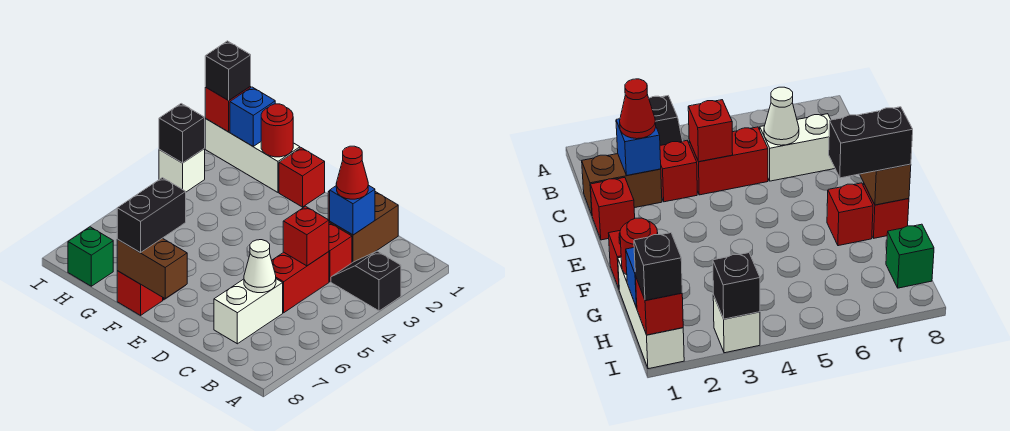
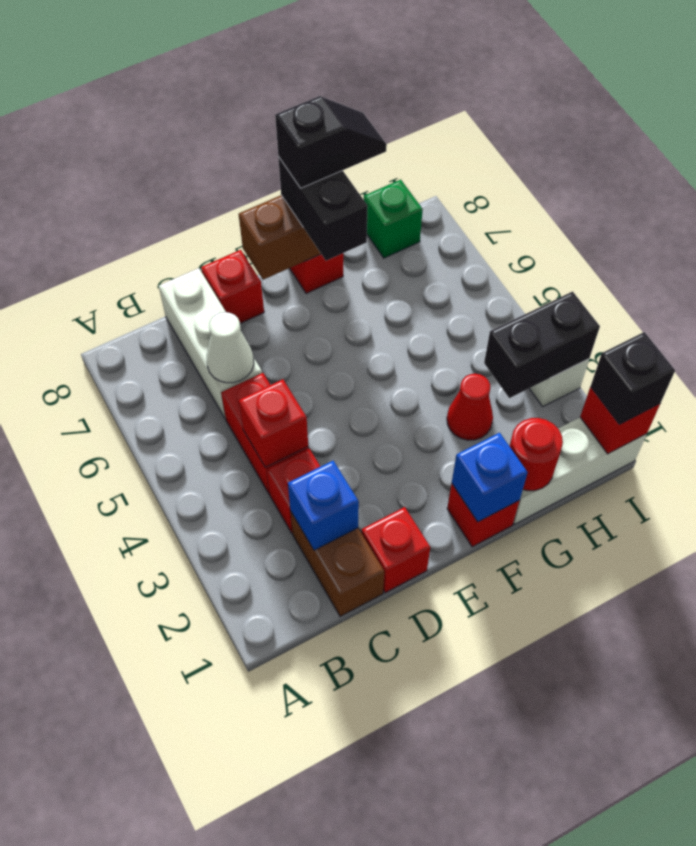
black 1x2 slope [331,251,401,311] -> black 1x2 slope moved to [275,96,387,188]
red 1x1 cone [336,146,368,199] -> red 1x1 cone moved to [447,374,493,440]
white 1x2 brick [214,279,283,344] -> white 1x3 brick [159,268,262,419]
red 1x1 brick [827,183,873,246] -> red 1x1 brick moved to [201,250,264,323]
blue 1x1 brick [230,87,275,146] -> blue 1x1 brick moved to [452,433,528,522]
black 1x1 brick [159,104,205,163] -> black 1x2 brick [484,292,600,398]

